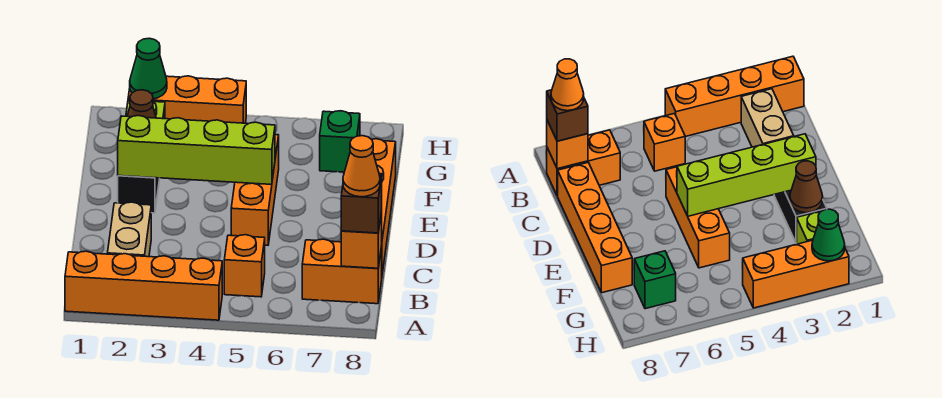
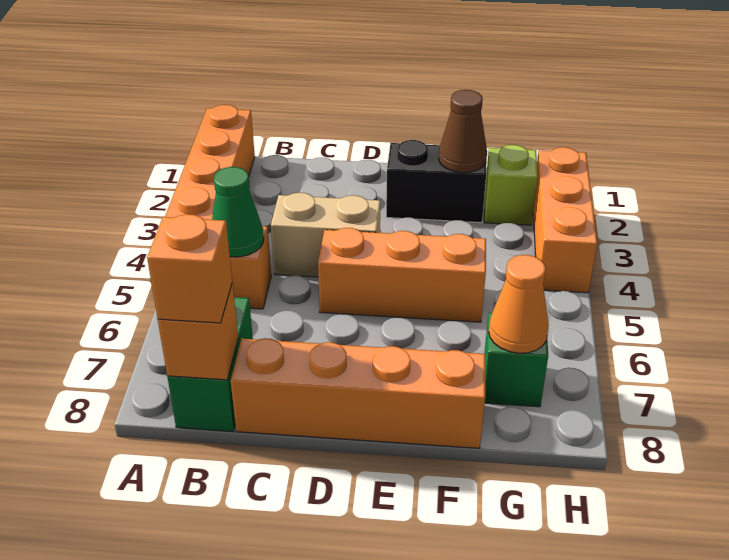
tan 1x2 brick [107,202,151,257] -> tan 1x2 brick moved to [271,193,380,277]
orange 1x2 brick [302,239,382,304] -> green 1x2 brick [167,297,253,431]
brown 1x1 brick [341,174,382,233] -> orange 1x1 brick [147,214,232,323]
orange 1x1 cone [343,136,380,197] -> orange 1x1 cone moved to [489,255,549,353]
lime 1x4 brick [118,116,275,184] -> none
green 1x1 cone [130,38,167,99] -> green 1x1 cone moved to [212,167,264,257]

